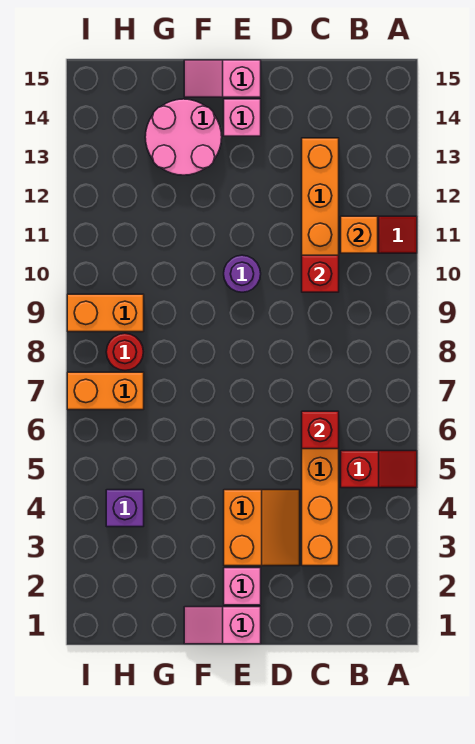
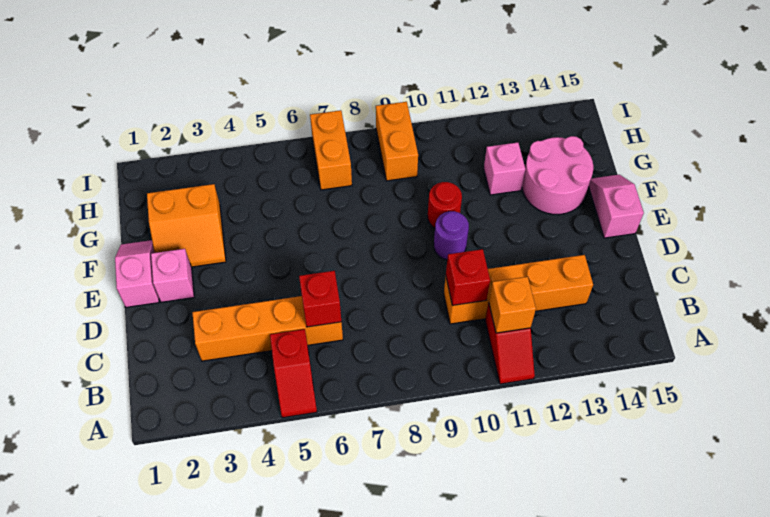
orange 2x2 slope [224,490,300,566] -> orange 2x2 slope moved to [147,184,226,267]
pink 1x1 brick [224,99,261,136] -> pink 1x1 brick moved to [484,143,525,195]
purple 1x1 brick [106,490,144,527] -> none
red 1x1 round brick [106,333,143,370] -> red 1x1 round brick moved to [428,182,462,228]

